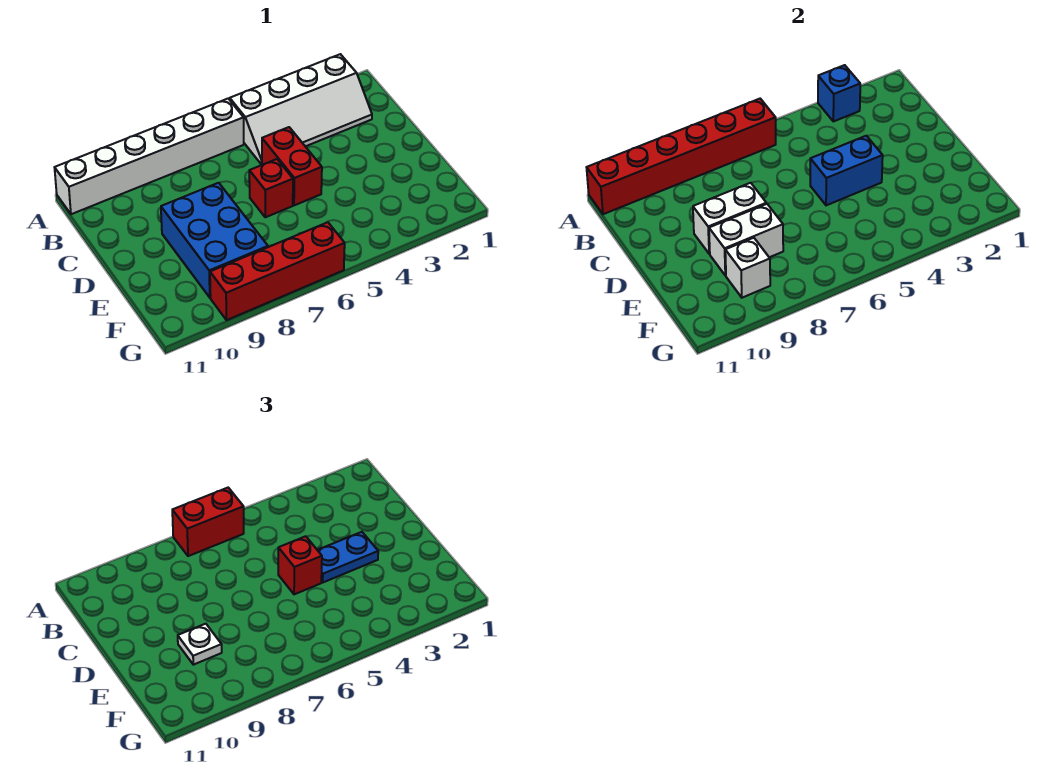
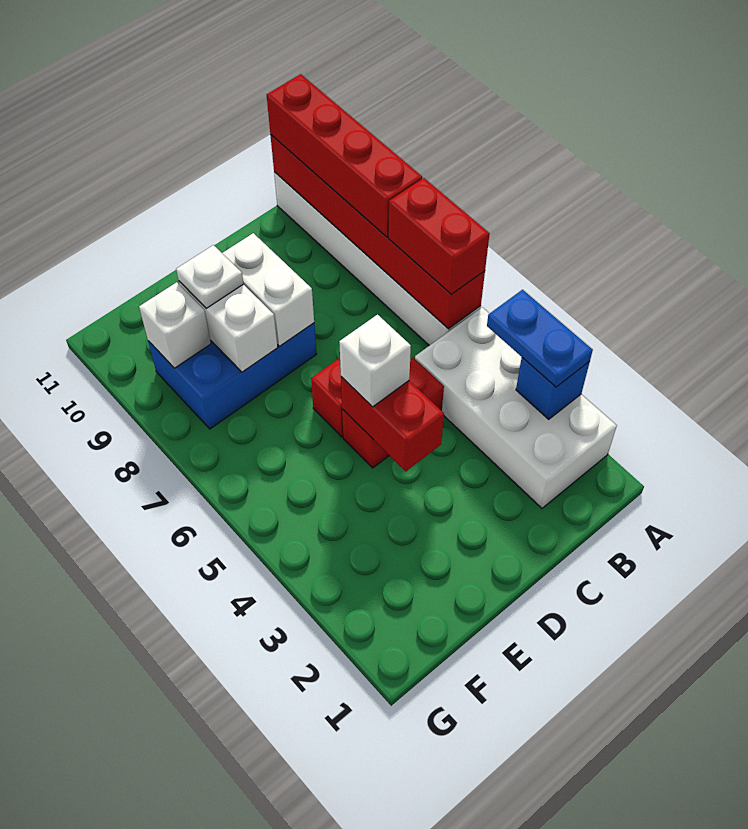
white 2x4 slope [230,54,372,164] -> white 2x4 brick [415,307,617,508]
blue 1x2 plate [318,532,378,582] -> blue 1x2 plate moved to [487,290,593,387]
blue 1x2 brick [810,136,883,205] -> red 1x2 brick [341,377,444,471]
red 1x1 brick [278,536,322,594] -> white 1x1 brick [339,315,411,407]
red 1x4 brick [210,222,345,320] -> red 1x4 brick moved to [267,74,422,237]

